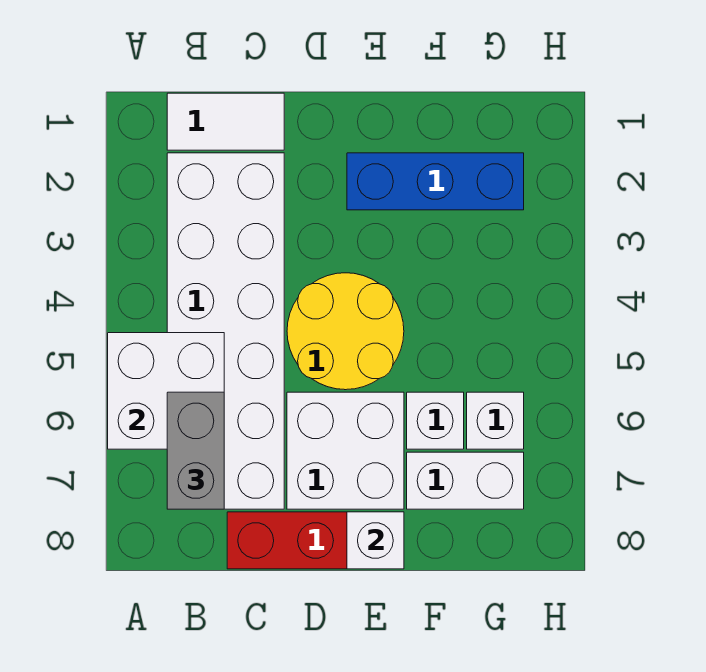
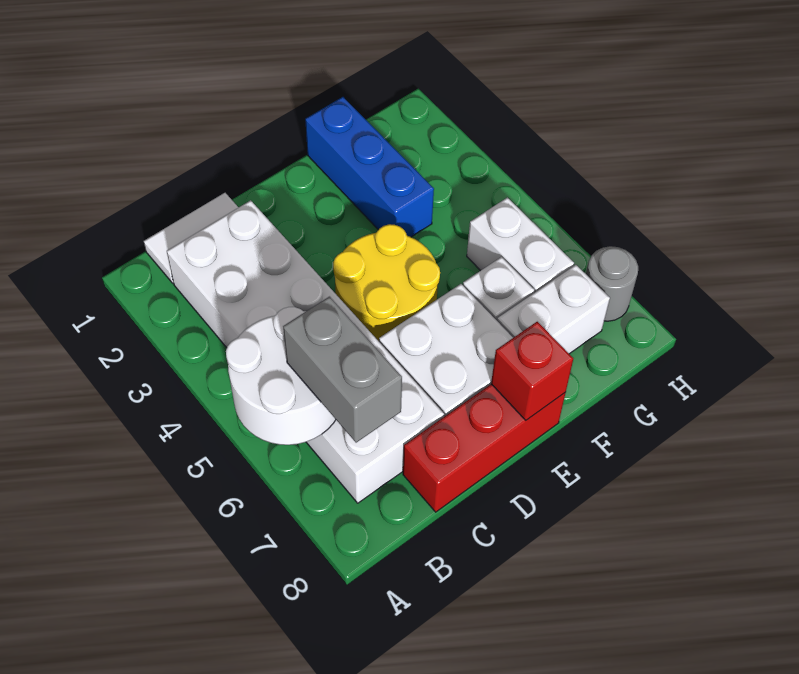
white 2x2 brick [108,333,224,449] -> white 2x2 round brick [226,307,336,445]
blue 1x3 brick [347,153,524,210] -> blue 1x3 brick turned to [305,97,434,237]
white 1x1 brick [347,512,404,569] -> red 1x1 brick [491,322,573,420]
white 1x1 brick [467,392,524,449] -> white 1x2 brick [467,198,574,293]
none -> grey 1x1 round brick [586,246,638,321]

